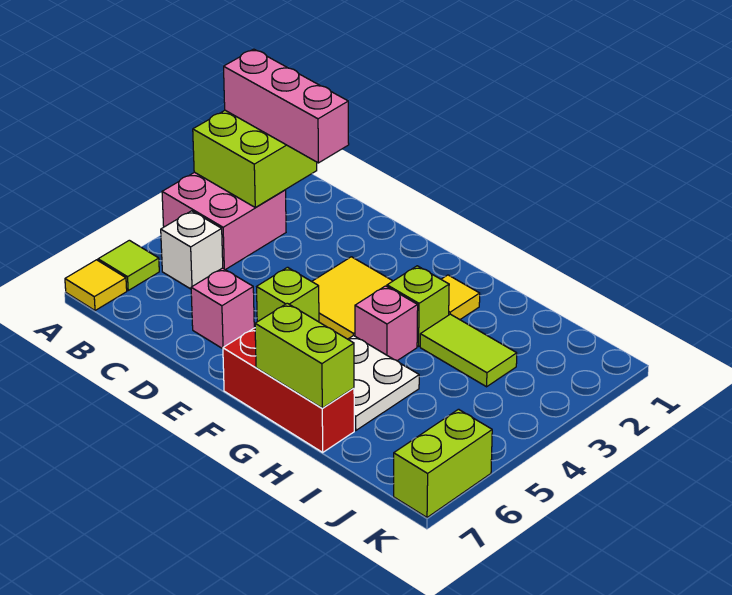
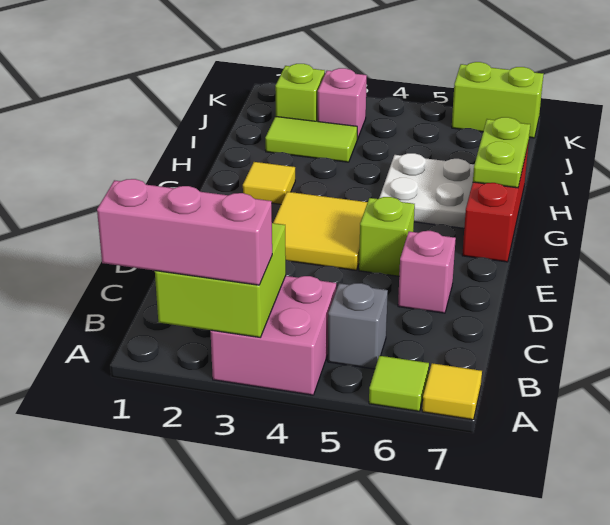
pink 1x3 brick [224,49,349,163] -> pink 1x3 brick turned to [97,179,272,285]
white 1x1 brick [161,211,223,289] -> grey 1x1 brick [328,283,388,369]
lime 1x1 brick [387,266,449,346] -> lime 1x1 brick moved to [275,64,325,121]
pink 1x1 brick [355,286,418,361] -> pink 1x1 brick moved to [318,68,367,139]
lime 1x2 brick [255,303,354,408] -> lime 1x2 plate [473,117,530,188]
lime 1x2 tile [420,314,517,387] -> lime 1x2 tile turned to [265,116,357,162]

